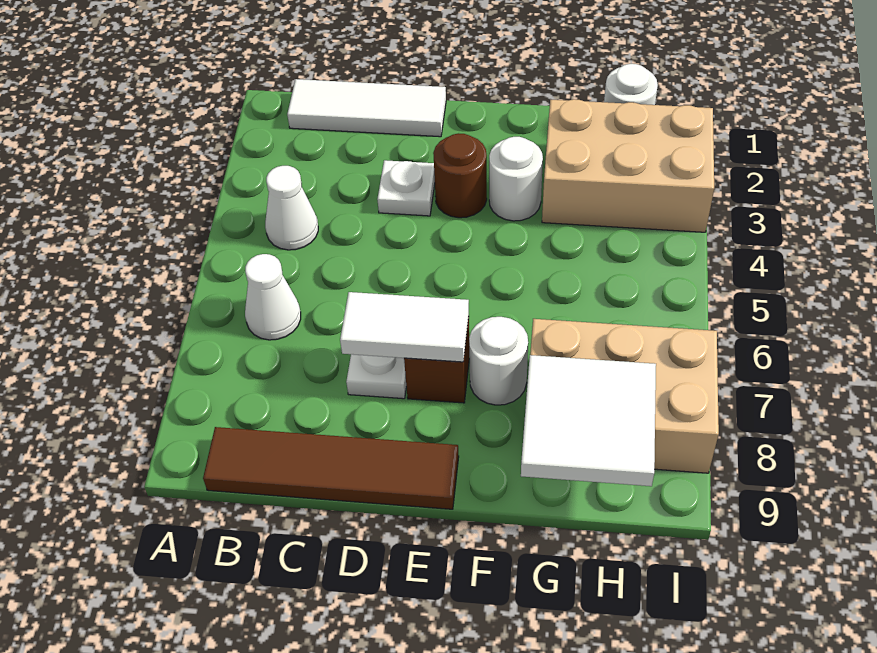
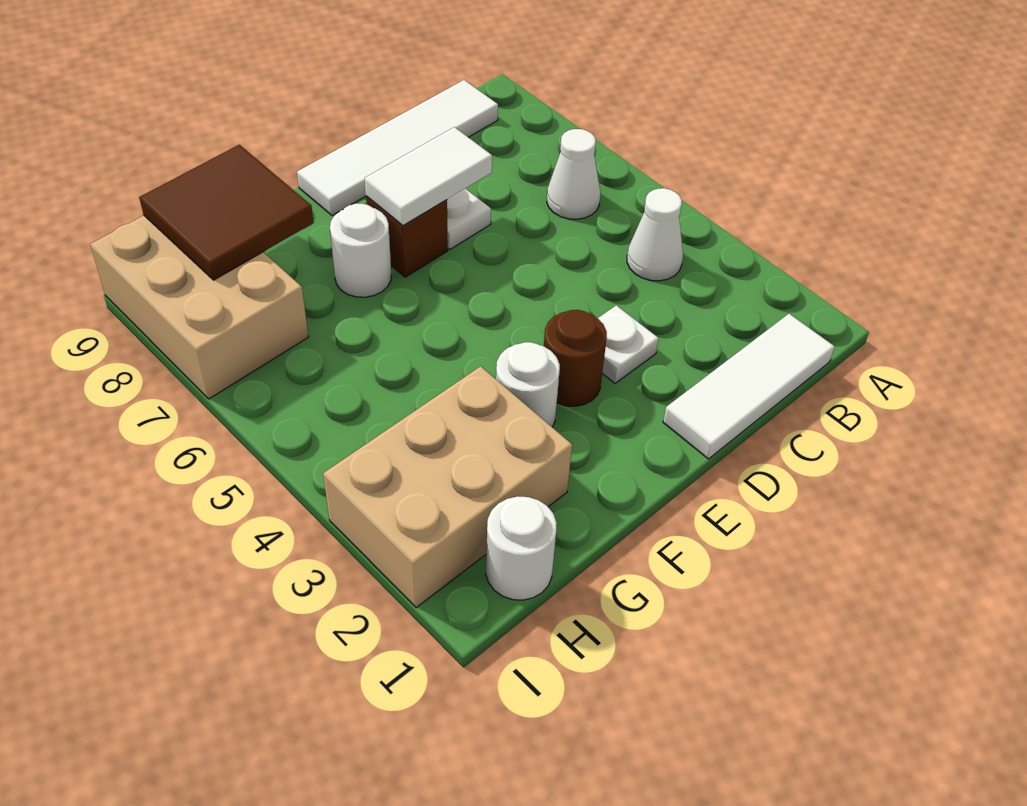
brown 1x4 tile [203,427,459,509] -> white 1x4 tile [297,80,498,215]
tan 2x3 brick [530,319,719,473] -> tan 2x3 brick turned to [90,216,308,399]
white 2x2 tile [521,355,656,486] -> brown 2x2 tile [139,145,313,280]

